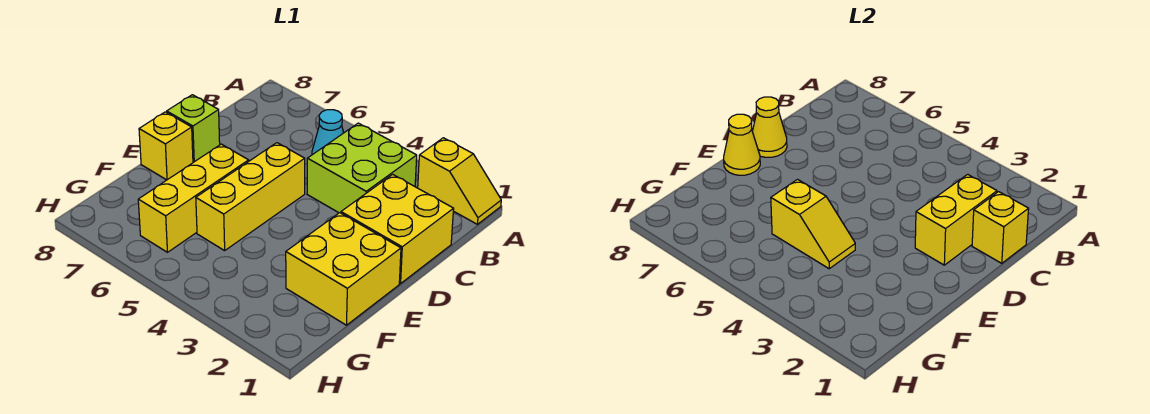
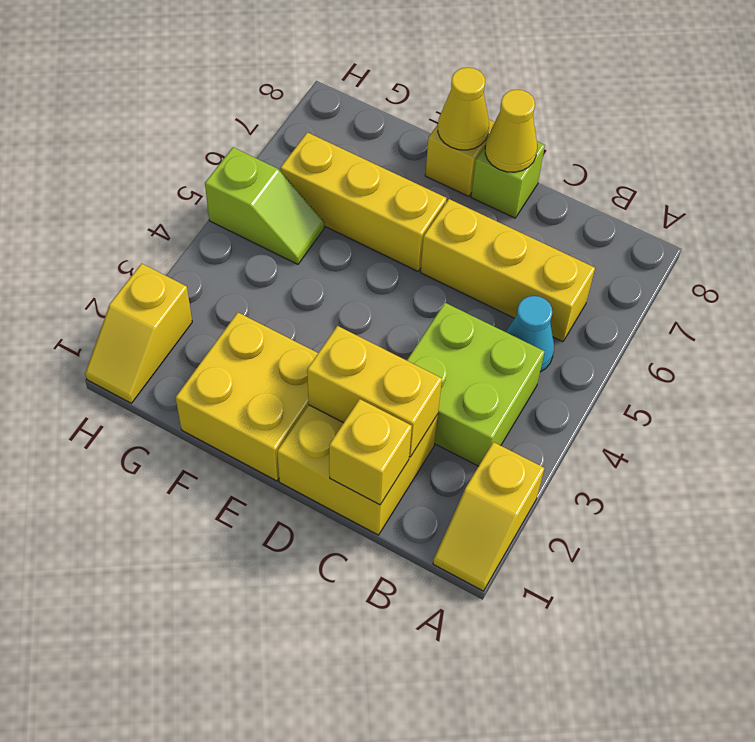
yellow 1x3 brick [196,143,305,251] -> yellow 1x3 brick moved to [421,199,595,342]
yellow 1x2 slope [771,179,855,269] -> yellow 1x2 slope moved to [85,264,192,403]
none -> lime 1x2 slope [205,147,324,264]

